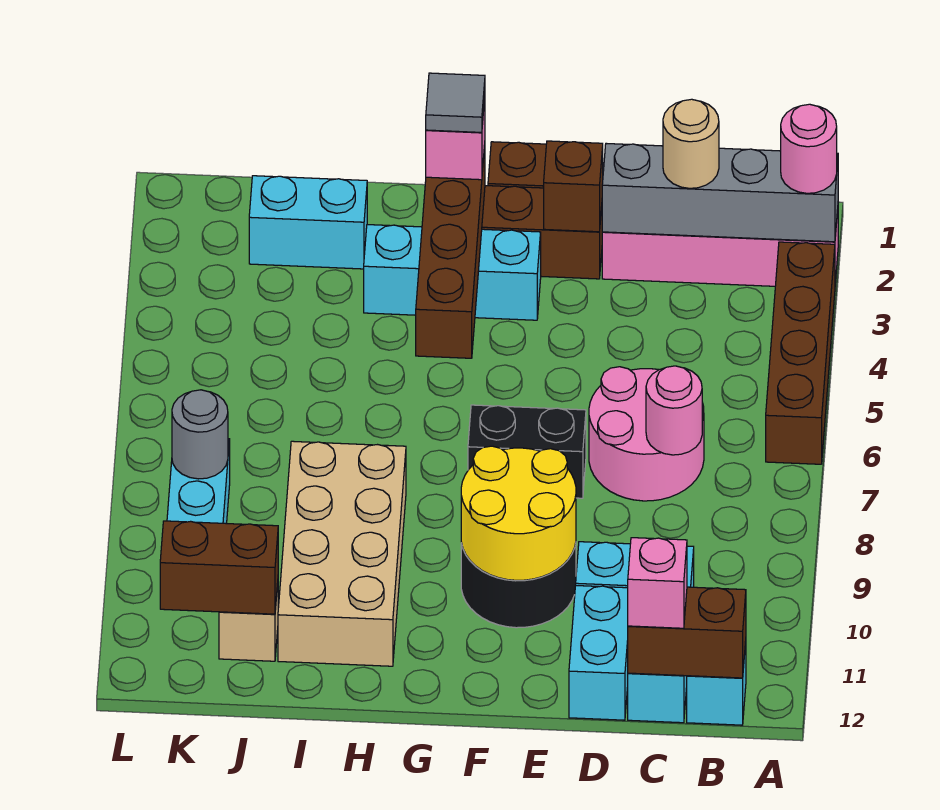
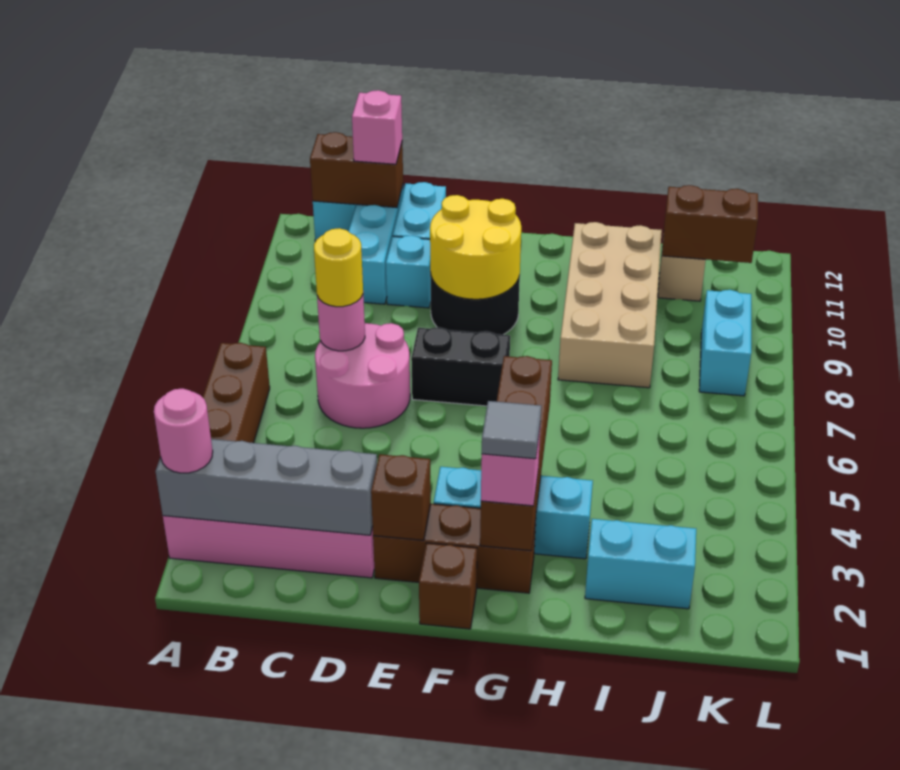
tan 1x1 round brick [663,99,719,188] -> none
none -> yellow 1x1 round brick [314,228,363,307]
grey 1x1 round brick [172,390,228,479] -> none

